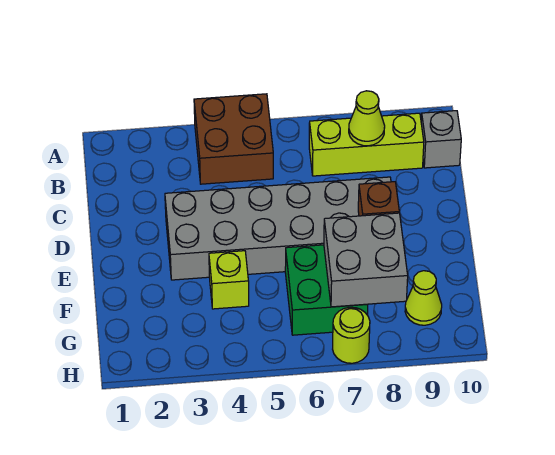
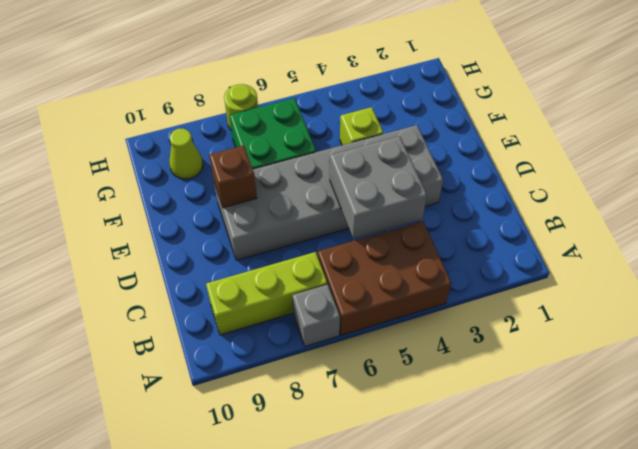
brown 2x2 brick [194,94,273,184] -> brown 2x3 brick [318,221,451,335]
lime 1x1 cone [349,91,385,146] -> none
grey 1x1 brick [421,111,461,168] -> grey 1x1 brick moved to [292,285,340,346]
grey 2x2 brick [324,213,408,307] -> grey 2x2 brick moved to [330,136,427,239]

